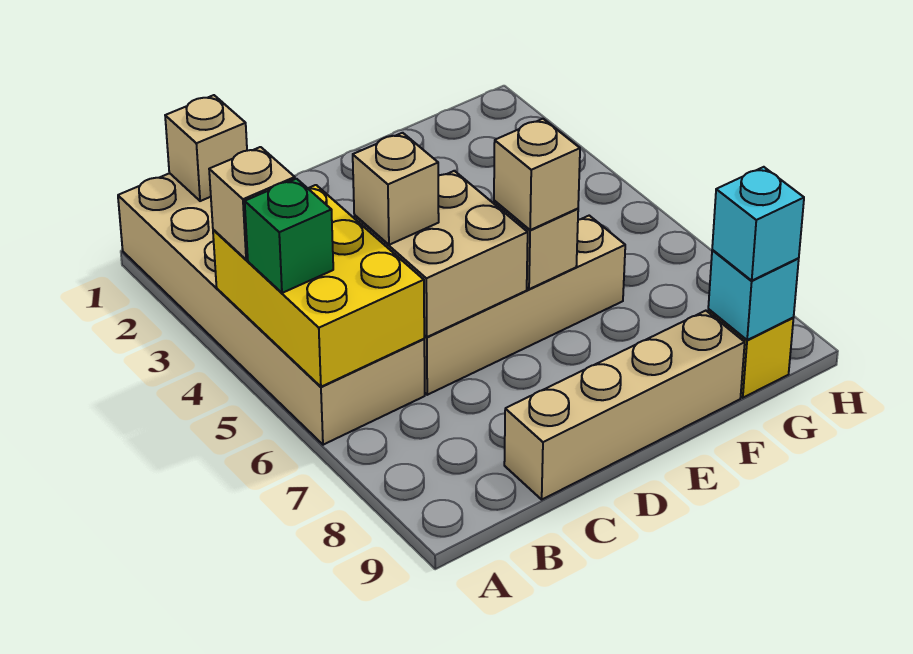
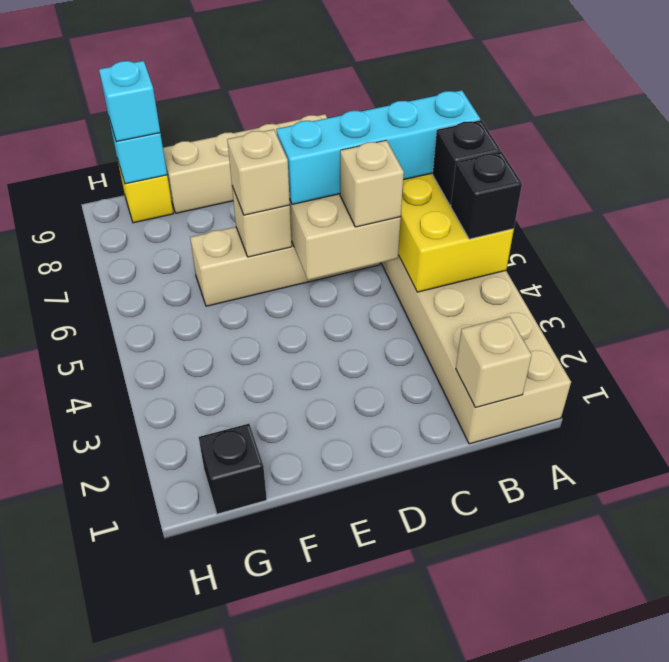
tan 1x1 brick [209,147,295,260] -> black 1x1 brick [451,152,522,239]
green 1x1 brick [245,179,333,293] -> black 1x1 brick [433,120,501,205]
none -> cyan 1x4 brick [277,90,480,204]
none -> black 1x1 brick [199,424,267,514]

